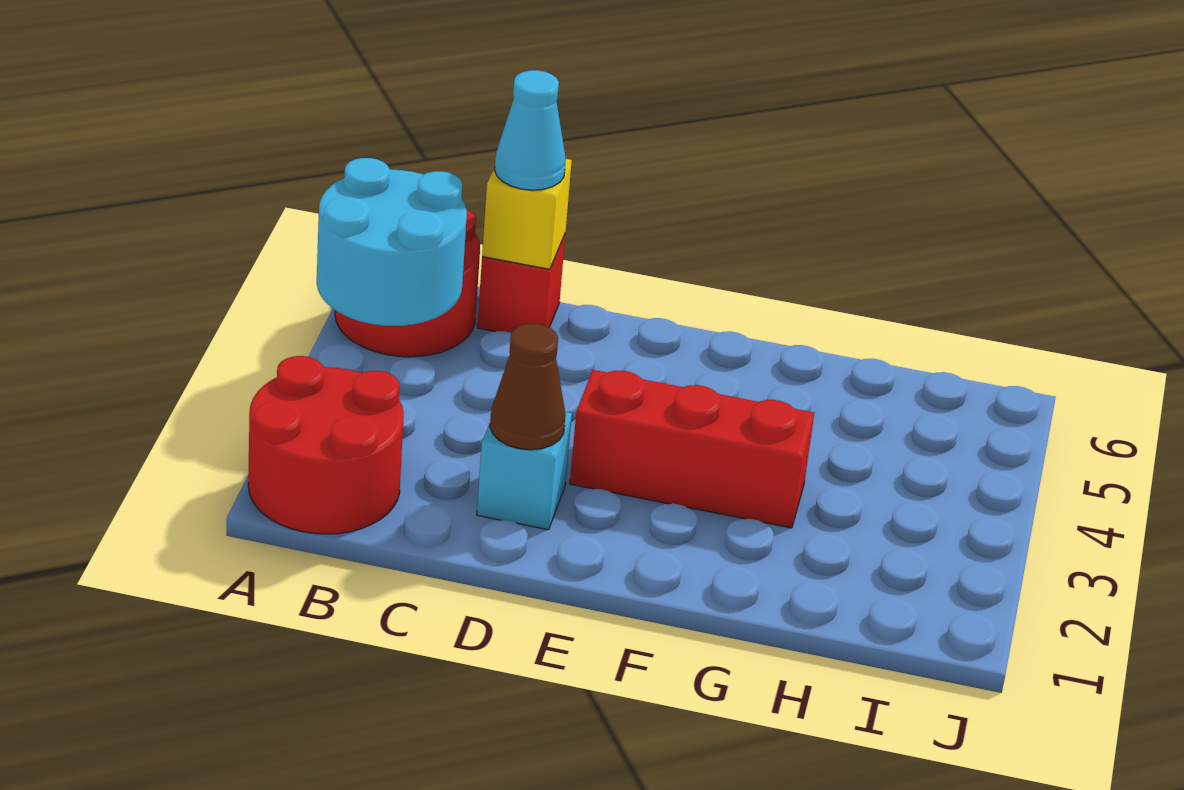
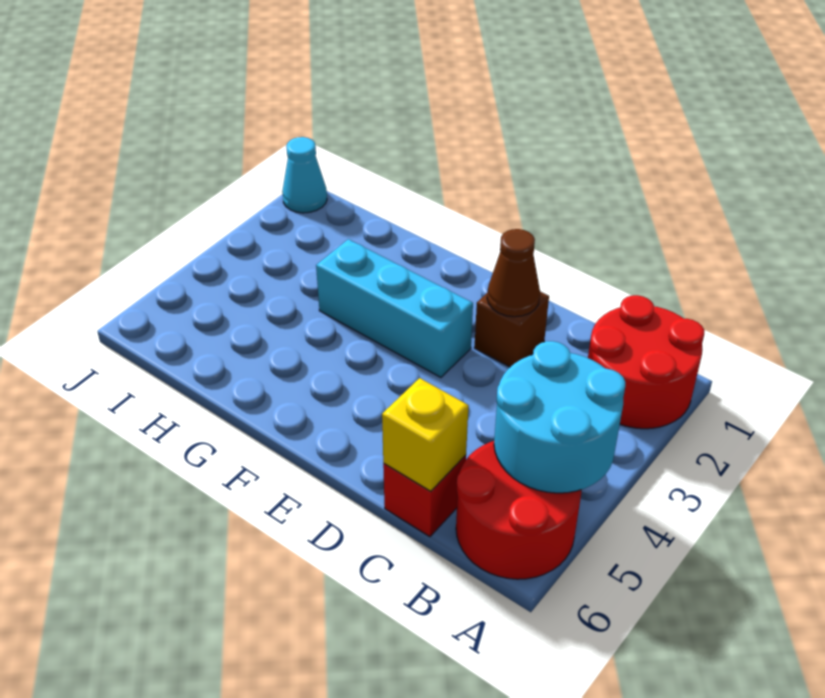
cyan 1x1 cone [495,70,566,190] -> cyan 1x1 cone moved to [282,137,327,213]
cyan 1x1 brick [477,412,572,530] -> brown 1x1 brick [474,292,549,367]
red 1x3 brick [570,370,814,528] -> cyan 1x3 brick [316,239,473,377]

